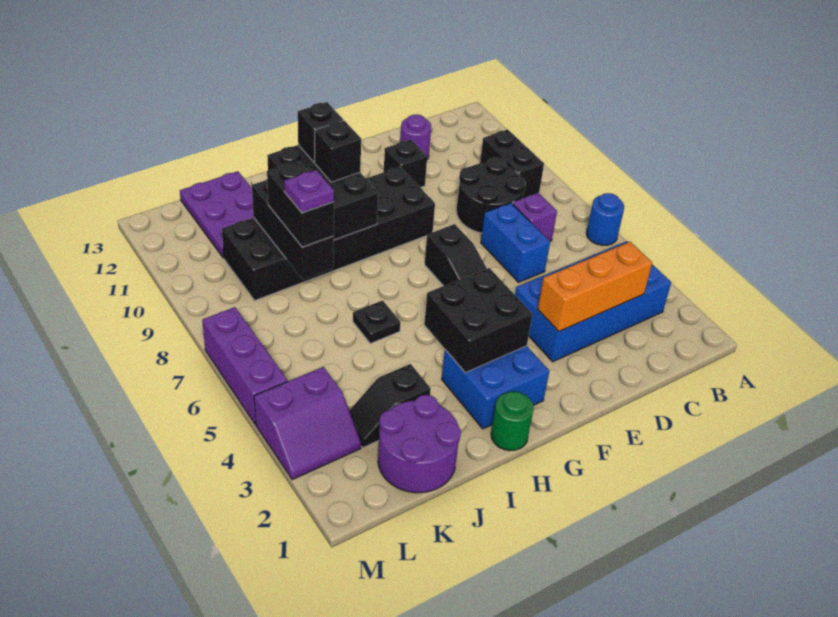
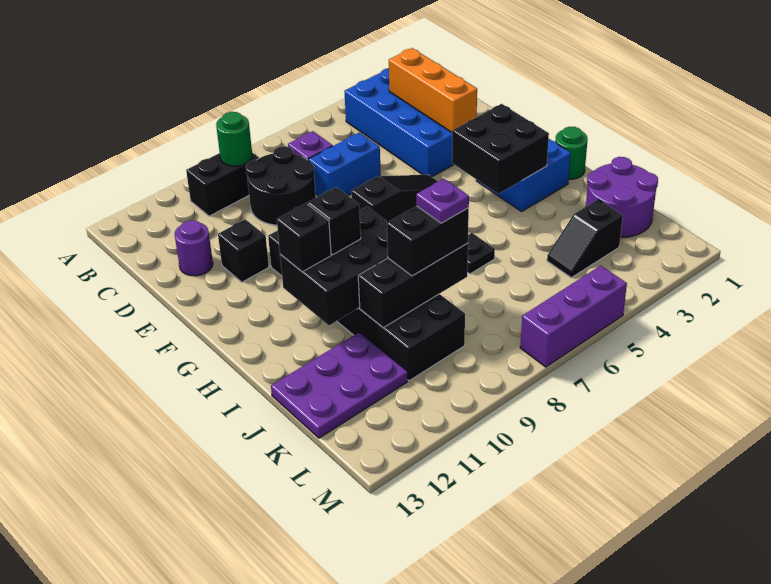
blue 1x1 round brick [586,193,624,245] -> none
none -> green 1x1 round brick [216,112,252,166]
black 1x2 slope [349,364,431,448] -> black 1x2 slope turned to [547,200,623,278]
purple 2x2 slope [254,367,361,480] -> none

